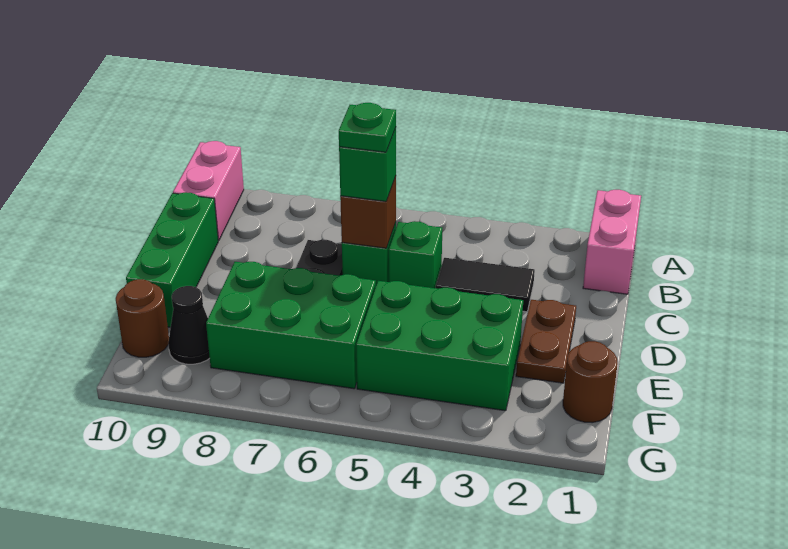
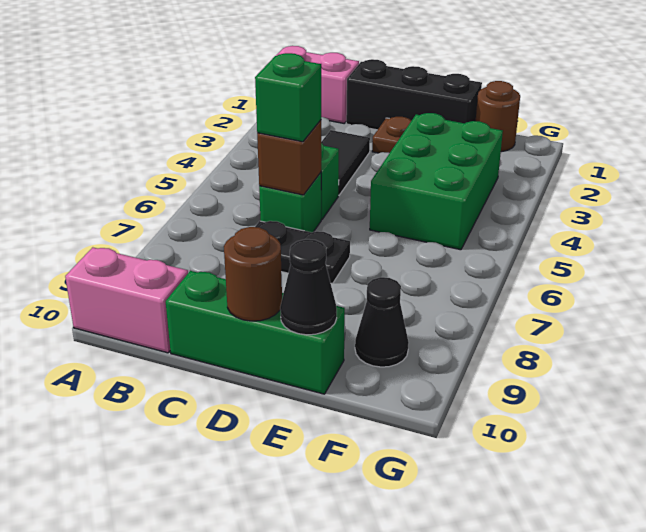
none -> black 1x3 brick [346,59,482,130]
green 1x1 plate [339,103,396,152] -> none
green 2x3 brick [206,262,376,389] -> none
none -> black 1x1 cone [280,239,337,335]
brown 1x1 round brick [116,279,169,357] -> brown 1x1 round brick moved to [224,227,282,321]

